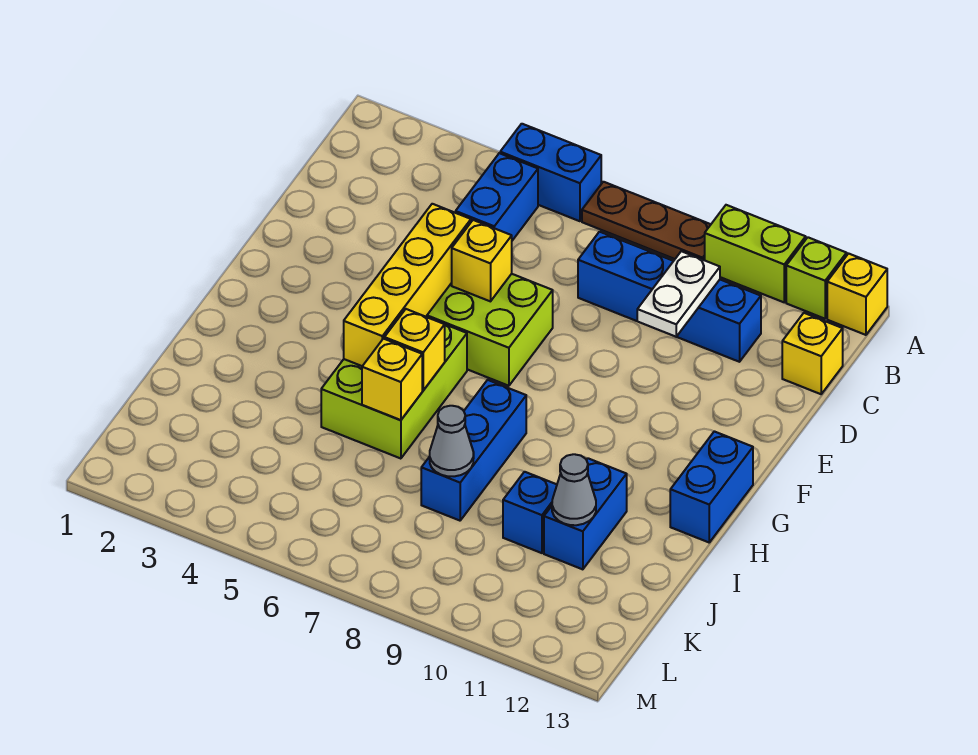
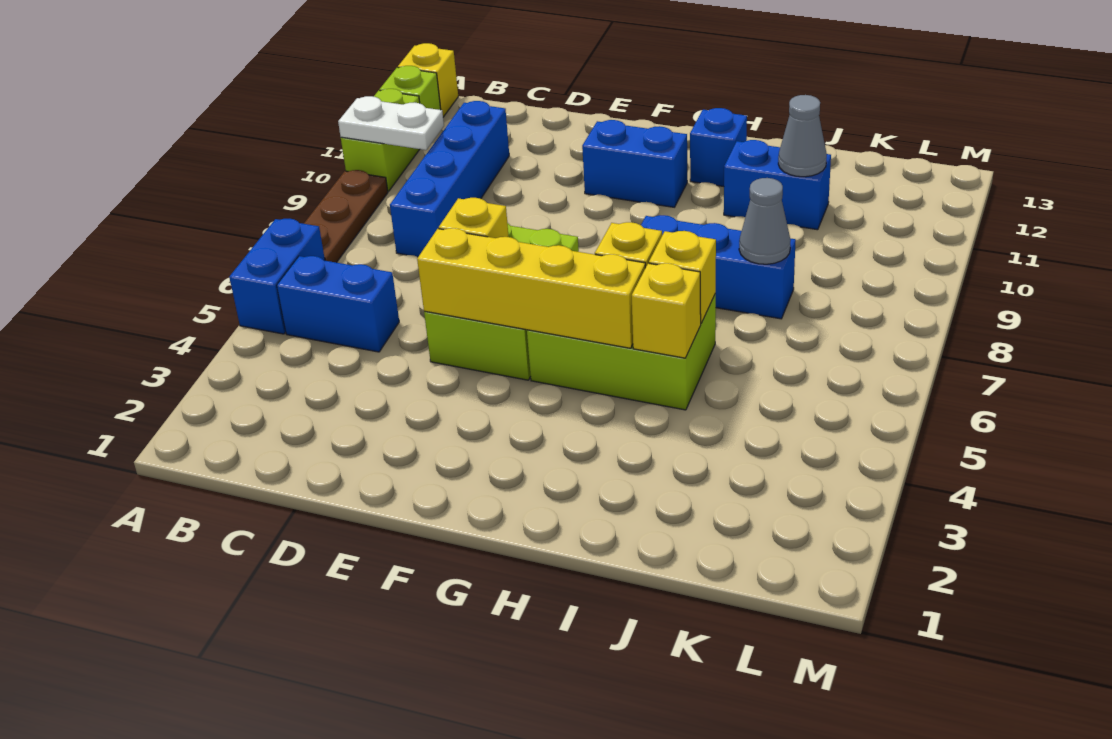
white 1x2 plate [637,251,720,337] -> white 1x2 plate moved to [338,96,444,150]
yellow 1x1 brick [782,313,843,394] -> yellow 1x1 brick moved to [632,263,701,358]
blue 1x2 brick [670,431,753,542] -> blue 1x2 brick moved to [582,120,687,207]
blue 1x1 brick [503,472,557,553] -> blue 1x1 brick moved to [690,108,747,186]

